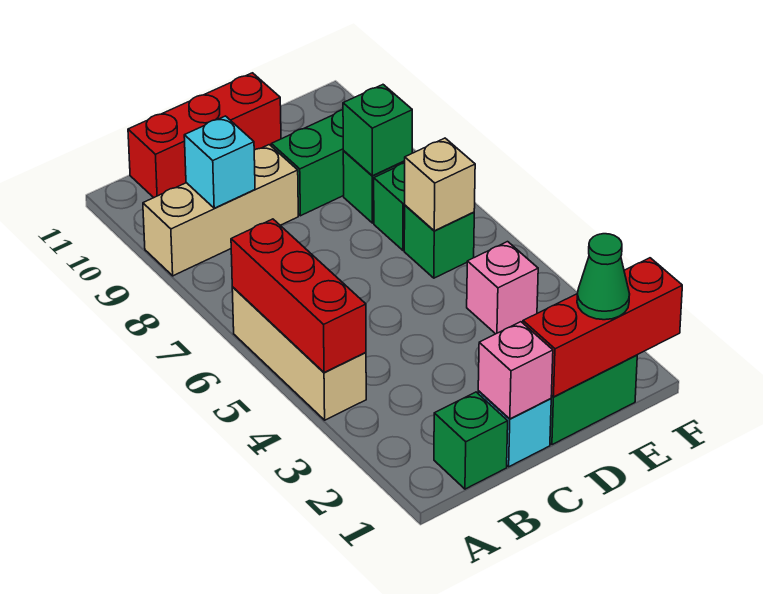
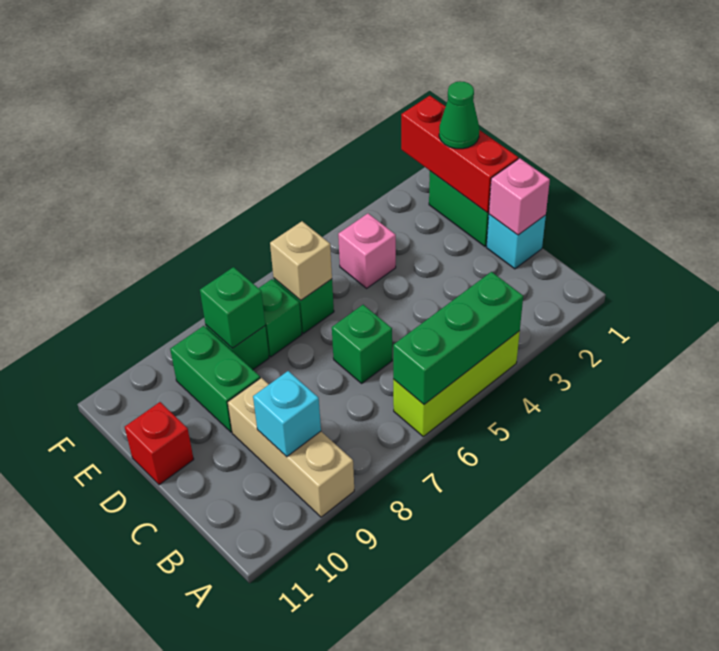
tan 1x3 brick [232,287,366,420] -> lime 1x3 brick [393,331,520,437]
red 1x3 brick [231,219,366,373] -> green 1x3 brick [393,272,523,404]
green 1x1 brick [434,392,508,489] -> green 1x1 brick moved to [332,305,392,383]
red 1x3 brick [128,73,281,198] -> red 1x1 brick [125,402,194,485]

